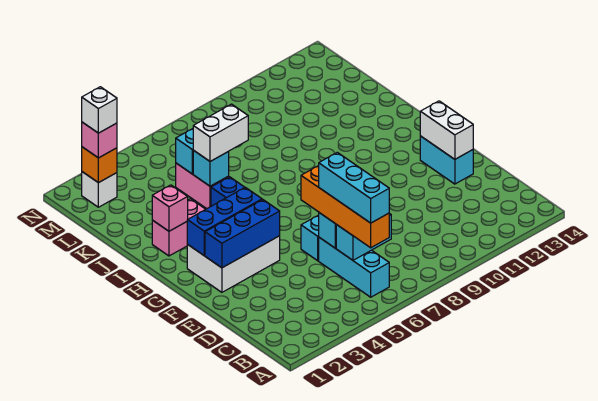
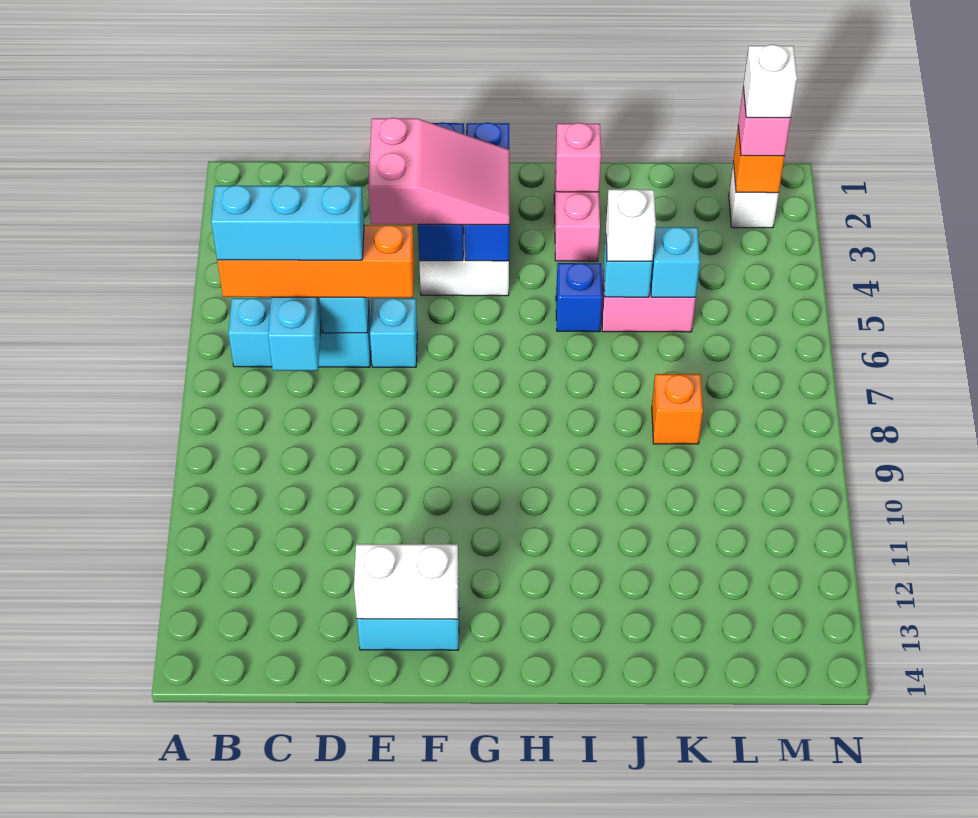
none -> pink 2x3 slope [368,118,510,225]
white 1x2 brick [193,104,248,161] -> white 1x1 brick [606,189,656,261]
none -> orange 1x1 brick [652,374,703,444]

